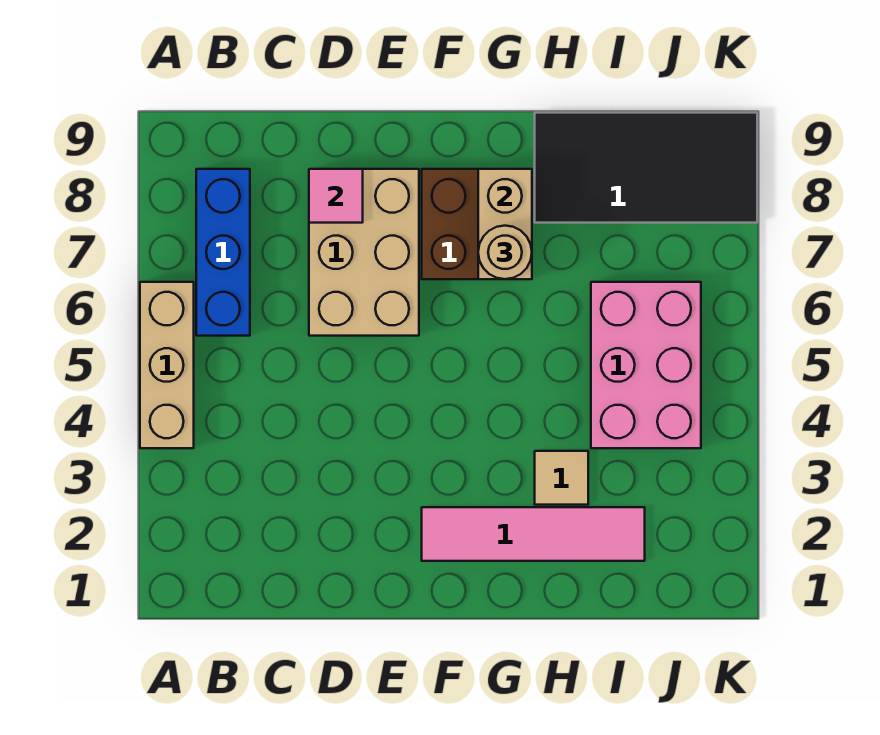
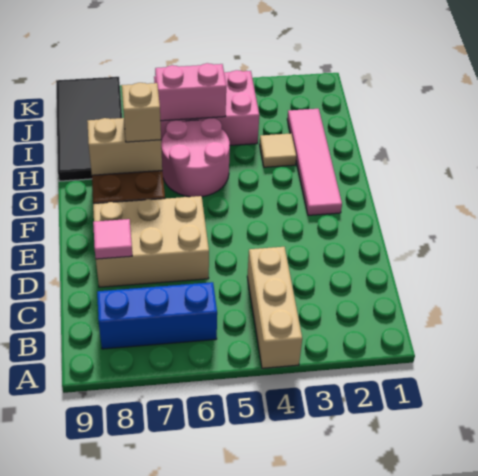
tan 1x3 brick [140,282,194,448] -> tan 1x3 brick turned to [247,247,302,368]
none -> pink 2x2 round brick [161,118,230,197]
tan 1x1 round brick [478,226,532,279] -> tan 1x1 brick [122,83,161,142]
none -> pink 1x2 brick [155,63,226,121]

